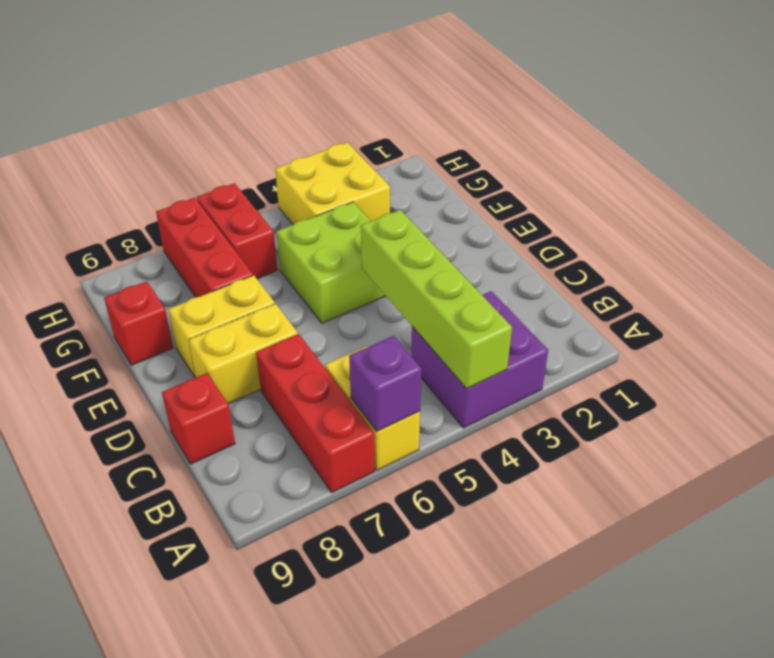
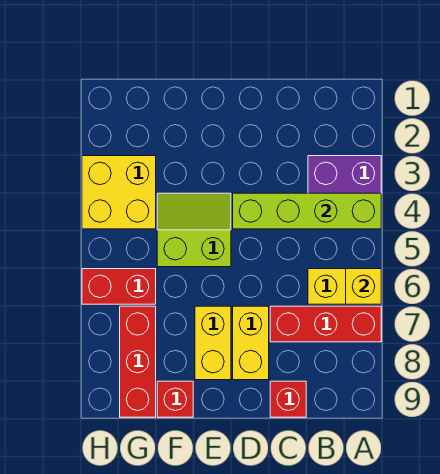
purple 1x1 brick [349,336,422,431] -> yellow 1x1 brick [346,269,381,304]
lime 2x2 brick [277,202,386,323] -> lime 2x2 slope [157,193,231,267]
red 1x3 brick [156,198,253,297] -> red 1x3 brick turned to [120,306,156,417]

